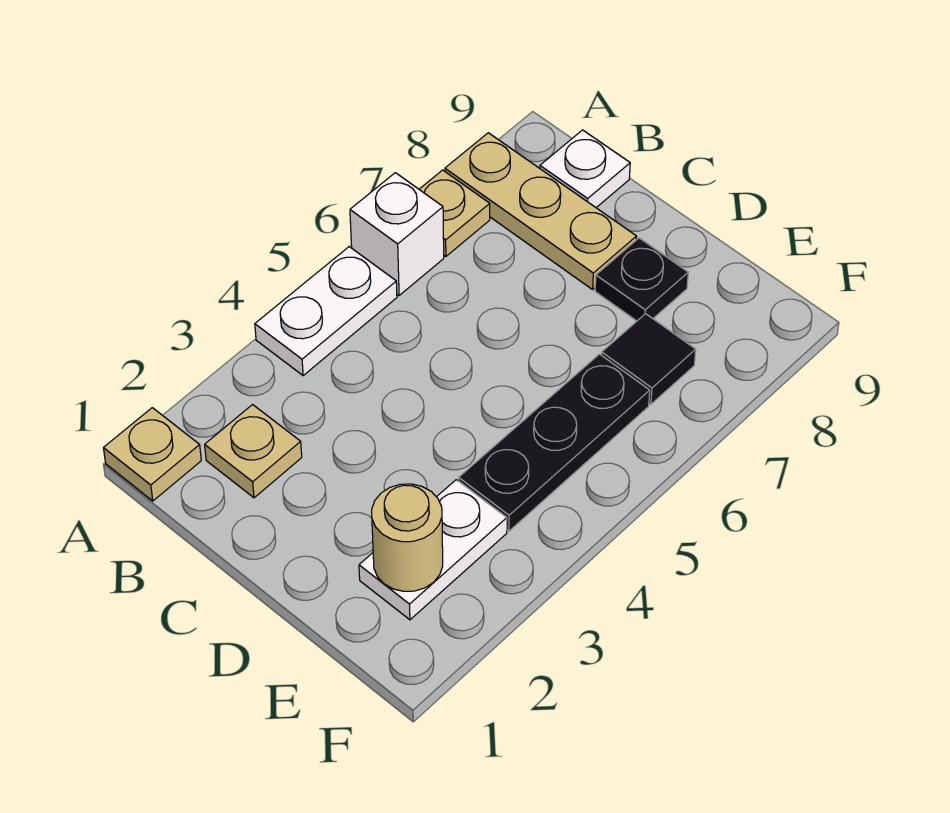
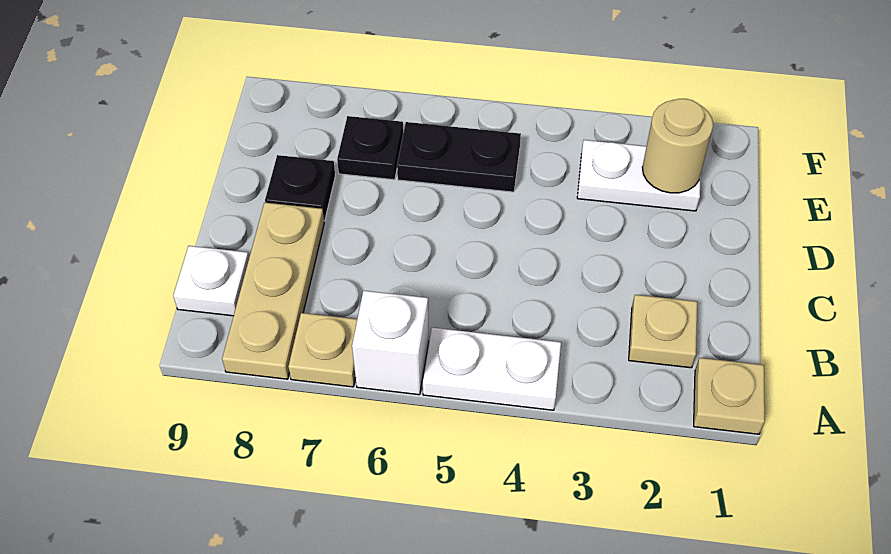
black 1x3 plate [459,354,650,531] -> black 1x2 plate [397,122,521,192]
black 1x1 tile [602,314,696,404] -> black 1x1 plate [337,116,403,180]

